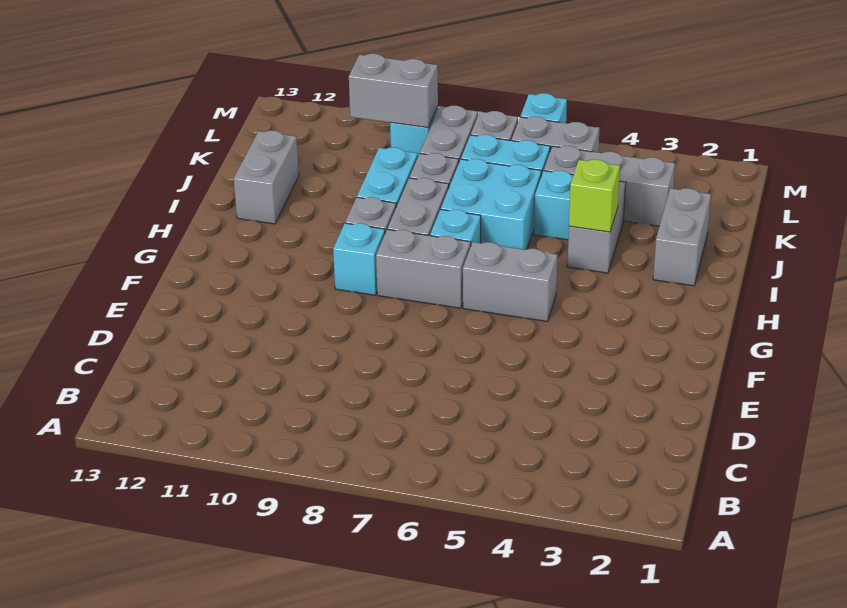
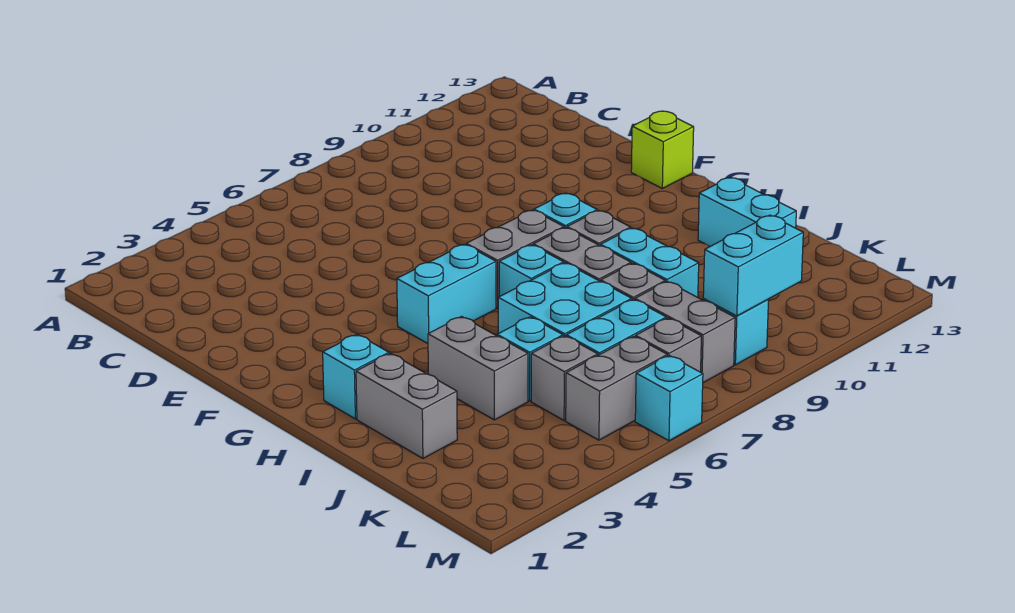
grey 1x2 brick [463,242,557,321] -> cyan 1x2 brick [397,244,496,343]
none -> cyan 1x1 brick [323,334,389,419]
lime 1x1 brick [569,159,620,232] -> lime 1x1 brick moved to [631,111,694,188]
grey 1x2 brick [234,131,299,224] -> cyan 1x2 brick [698,177,796,246]
grey 1x3 brick [544,146,675,226] -> grey 1x1 brick [531,336,598,420]
grey 1x2 brick [349,54,438,128] -> cyan 1x2 brick [703,215,803,316]

